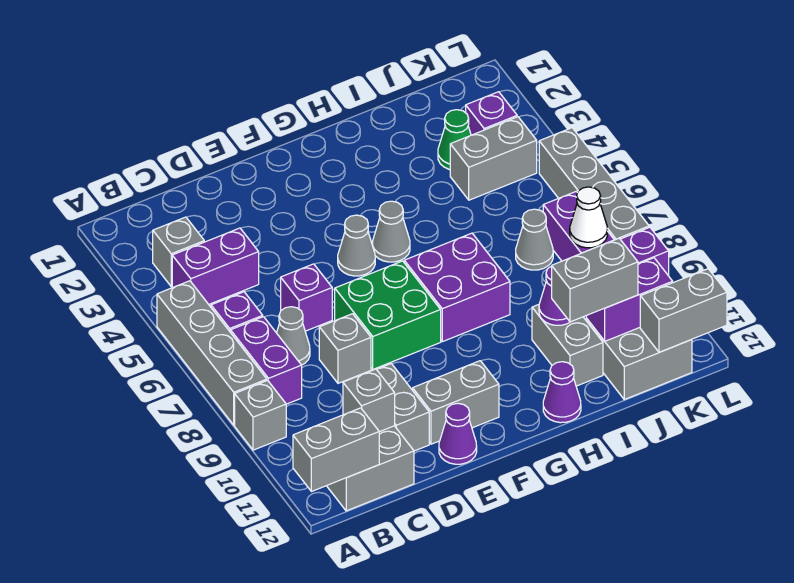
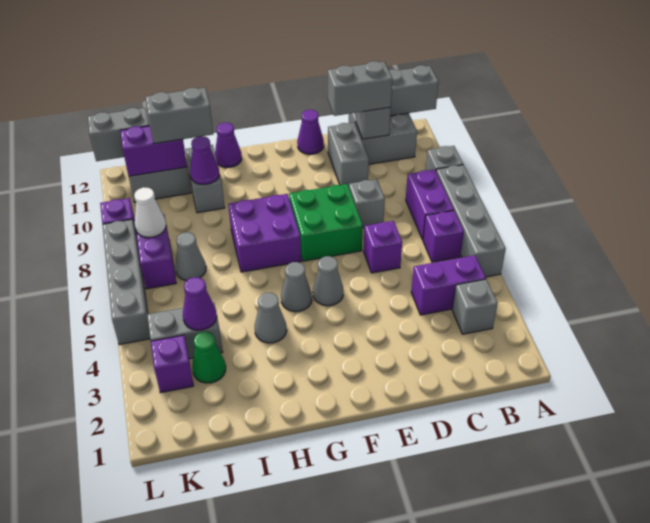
grey 1x1 cone [277,307,310,365] -> grey 1x1 cone moved to [255,293,287,343]
grey 1x2 brick [413,361,499,444] -> grey 1x2 brick moved to [328,61,392,116]
none -> purple 1x1 cone [183,277,217,330]

